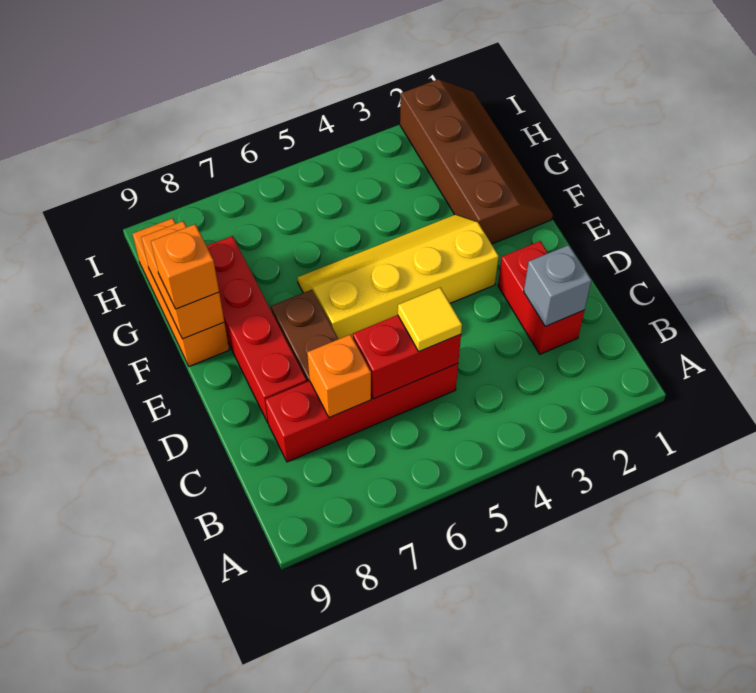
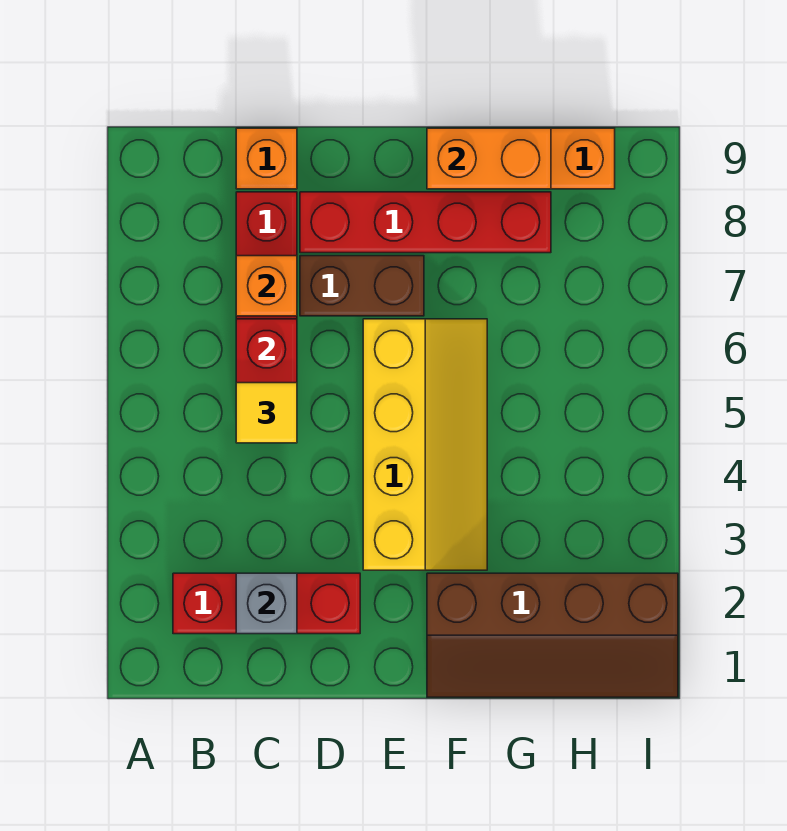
red 1x2 brick [498,241,584,354] -> red 1x3 brick [173,573,360,634]
orange 1x1 brick [151,224,219,309] -> orange 1x1 brick moved to [236,128,297,189]

